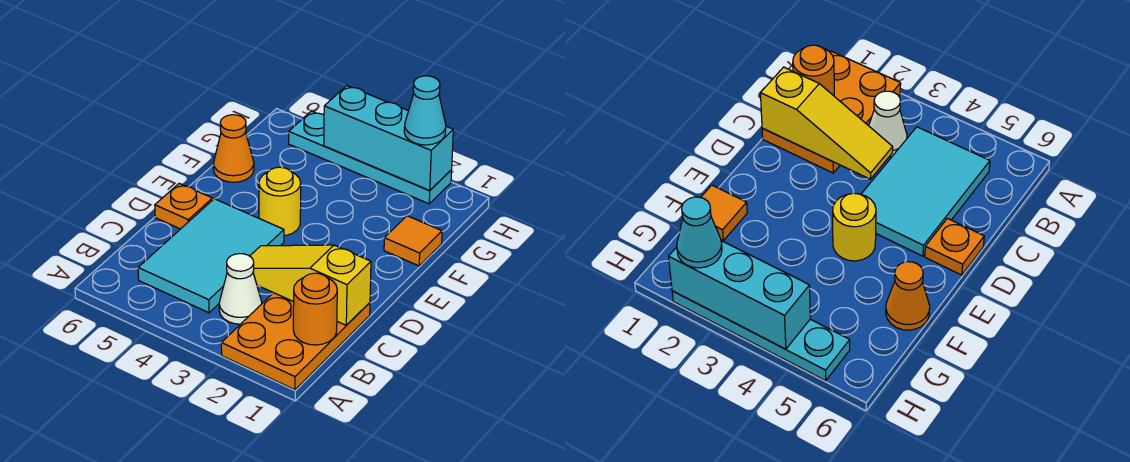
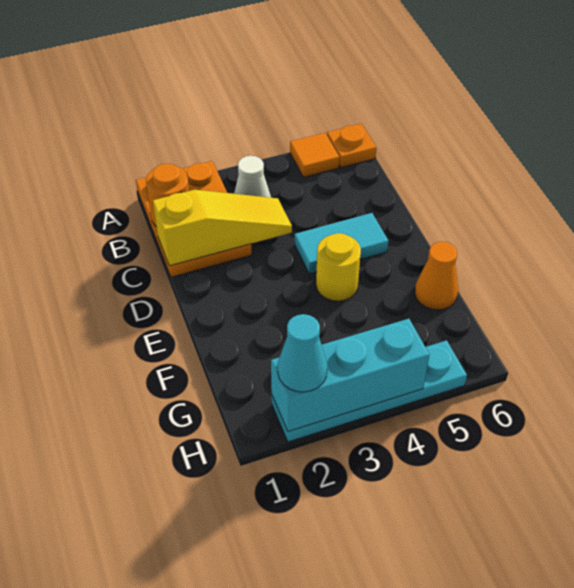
cyan 2x3 tile [138,199,284,313] -> cyan 1x2 tile [295,213,388,274]
orange 1x1 plate [155,183,213,229] -> orange 1x1 plate moved to [327,124,376,168]
orange 1x1 tile [384,216,442,266] -> orange 1x1 tile moved to [290,133,339,177]

